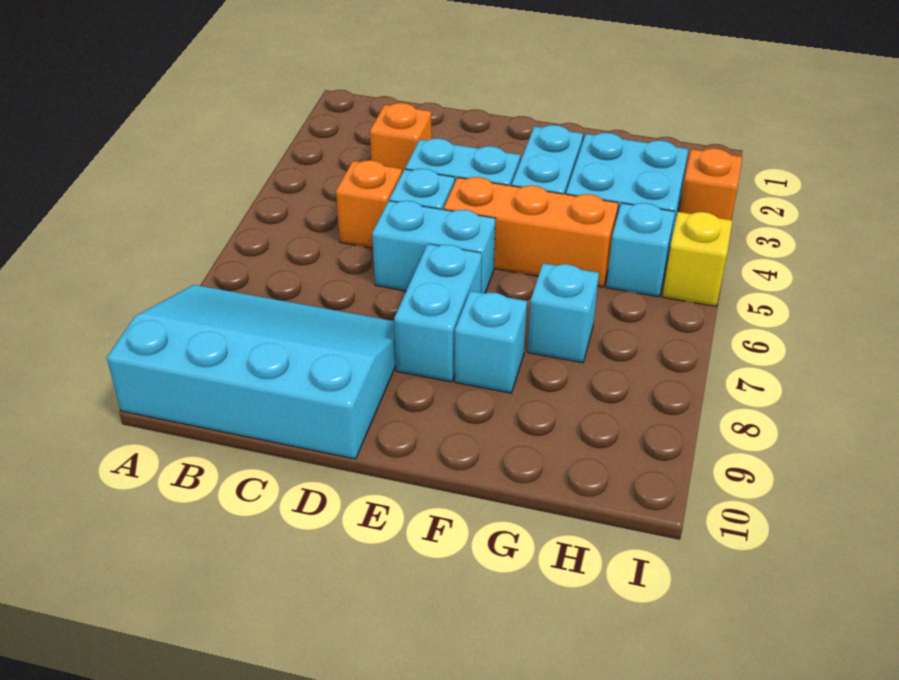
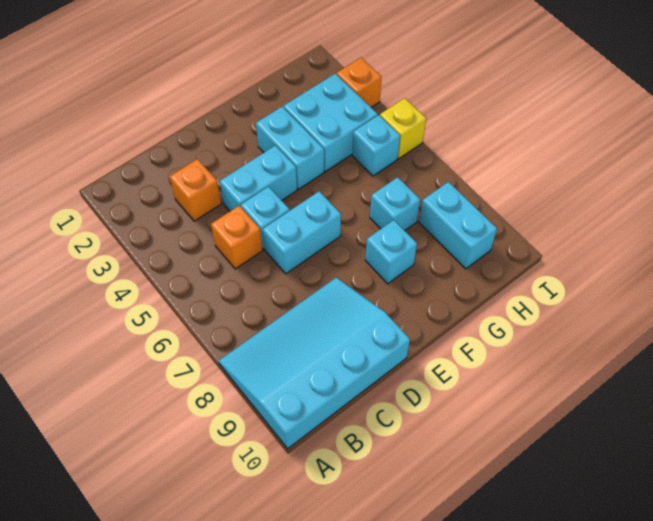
orange 1x3 brick [444,177,618,287] -> none
cyan 1x2 brick [394,244,482,382] -> cyan 1x2 brick moved to [419,182,497,269]

